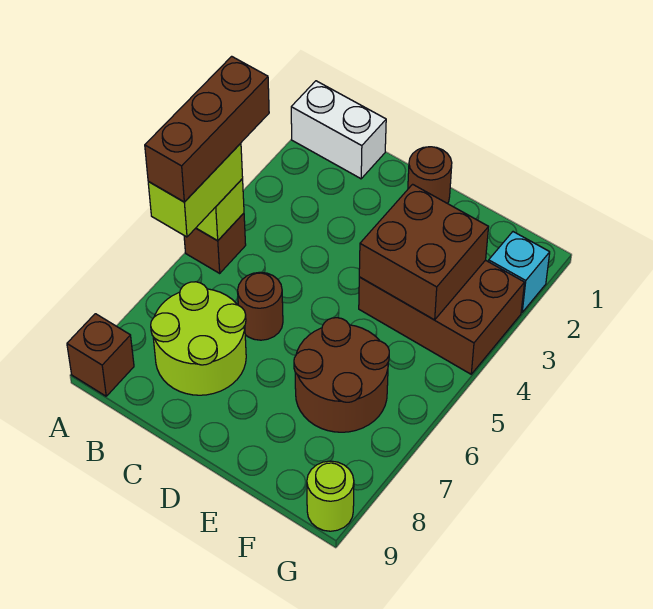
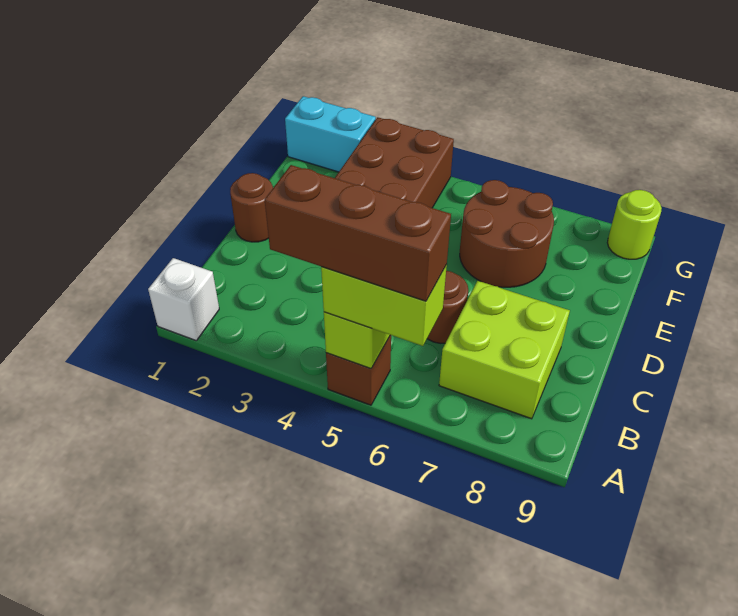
white 1x2 brick [291,81,386,179] -> white 1x1 brick [148,258,219,340]
brown 1x1 brick [67,314,134,396] -> none
lime 2x2 round brick [151,282,246,395] -> lime 2x2 brick [439,281,570,419]
brown 2x2 brick [359,184,489,320] -> none
cyan 1x1 brick [489,232,550,312] -> cyan 1x2 brick [285,96,376,172]

